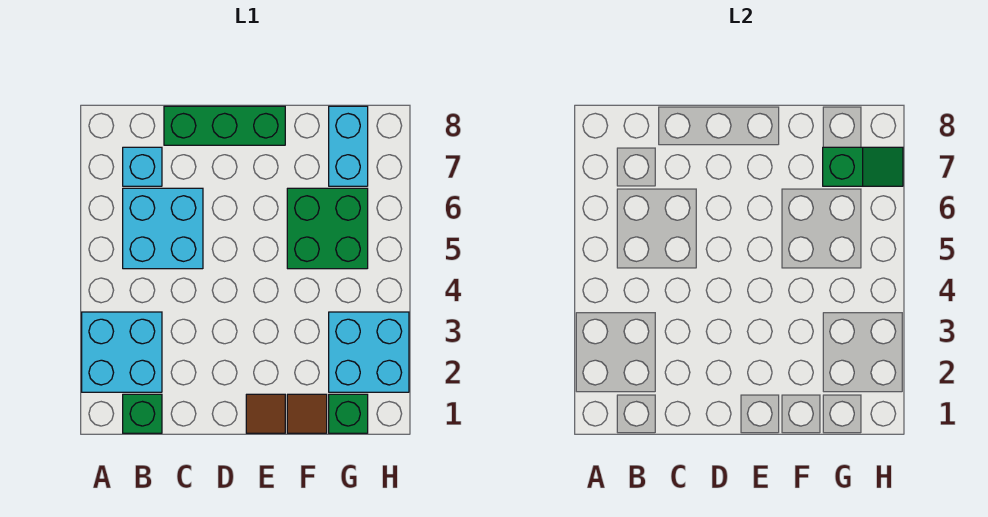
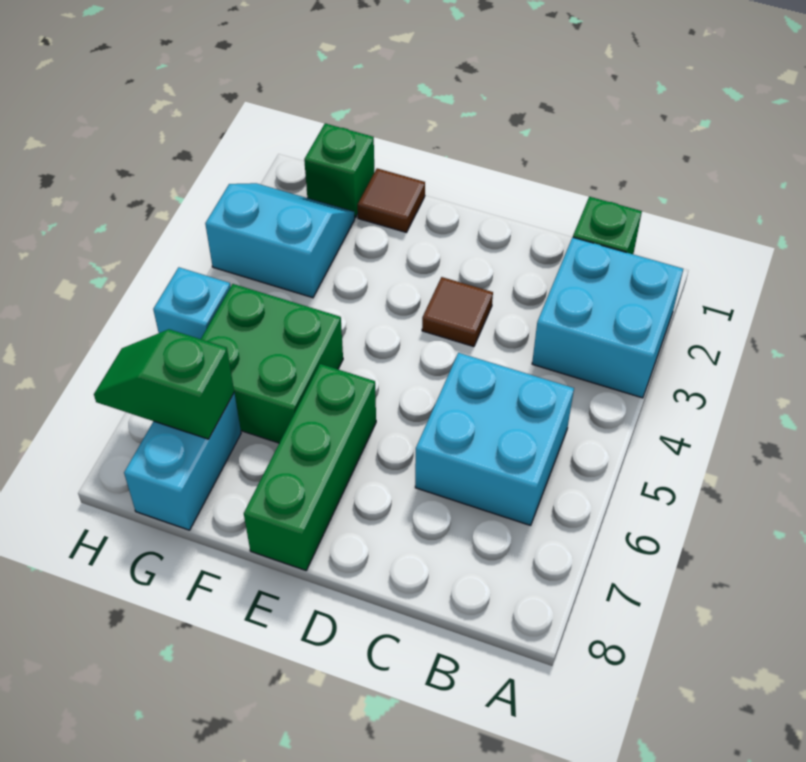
cyan 1x1 brick [123,147,162,186] -> cyan 1x1 brick moved to [153,267,231,339]
green 1x3 brick [164,106,285,145] -> green 1x3 brick turned to [244,364,376,570]
brown 1x1 tile [246,394,285,433] -> brown 1x1 tile moved to [422,277,493,347]
cyan 2x2 brick [329,312,409,392] -> cyan 2x2 slope [205,183,355,298]

